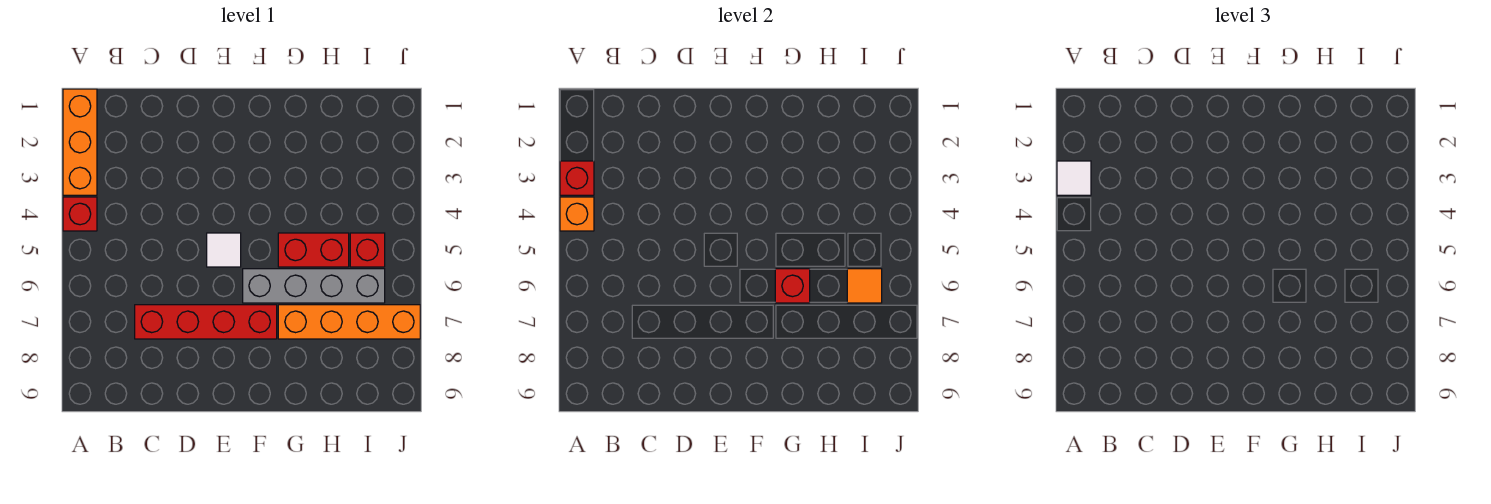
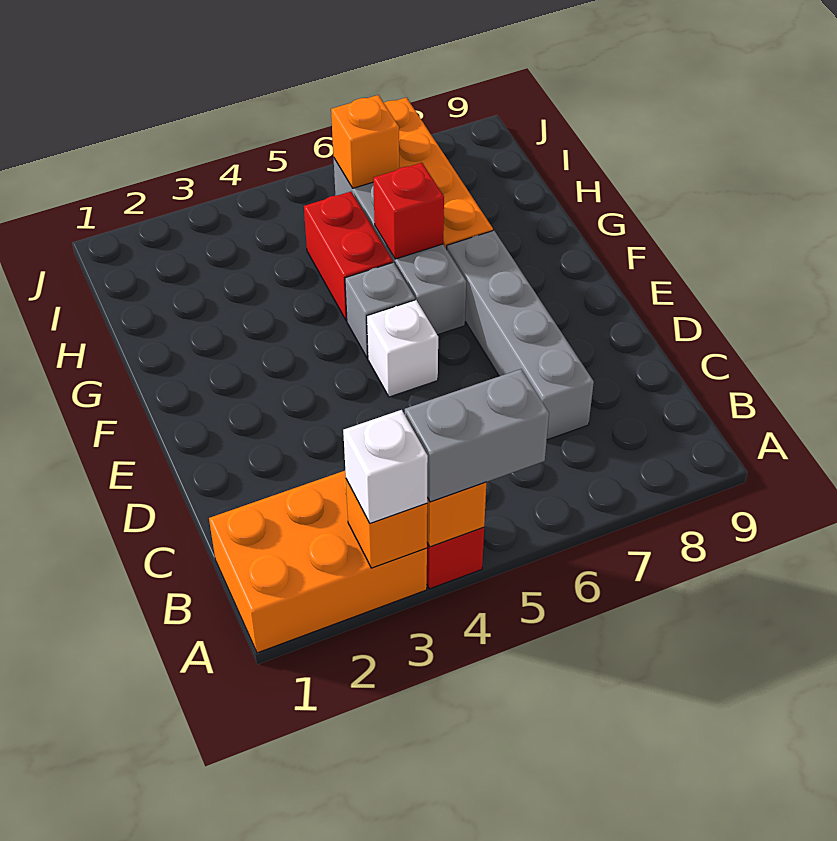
orange 1x3 brick [63,89,97,195] -> orange 2x3 brick [209,471,427,653]
red 1x1 brick [560,161,594,195] -> orange 1x1 brick [346,479,427,568]
white 1x1 tile [1057,161,1091,195] -> white 1x1 brick [343,410,428,523]
none -> grey 1x2 brick [405,369,549,502]
red 1x4 brick [135,305,277,339] -> grey 1x4 brick [447,230,594,440]
white 1x1 tile [207,233,241,267] -> white 1x1 brick [367,300,438,397]
none -> grey 1x1 brick [345,262,415,358]
red 1x1 brick [350,233,385,267] -> none
orange 1x1 tile [847,269,882,303] -> orange 1x1 brick [331,95,399,188]

